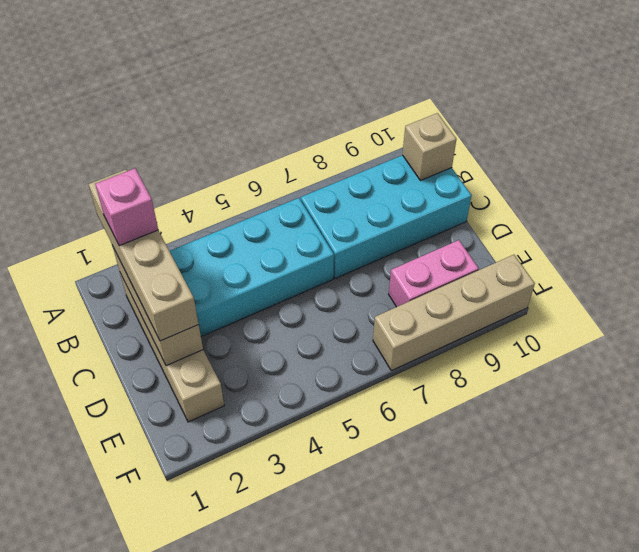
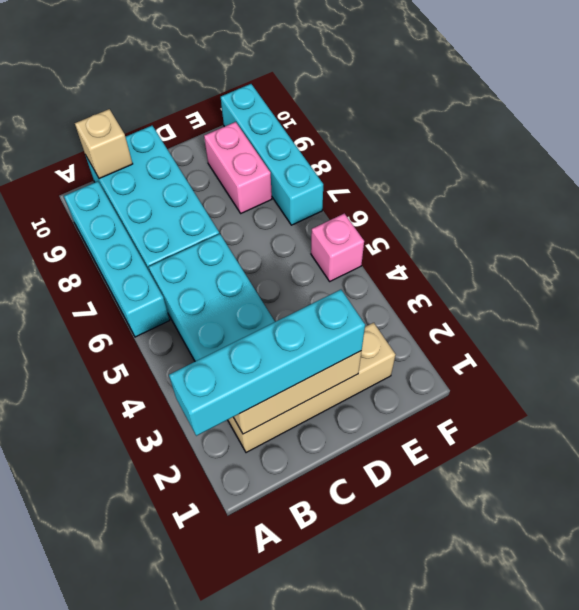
tan 1x4 brick [88,170,199,341] -> cyan 1x4 brick [169,290,365,436]
none -> cyan 1x4 brick [64,181,170,337]
pink 1x1 brick [95,168,158,246] -> pink 1x1 brick moved to [311,213,364,281]
tan 1x4 brick [373,255,535,371] -> cyan 1x4 brick [221,84,323,225]

